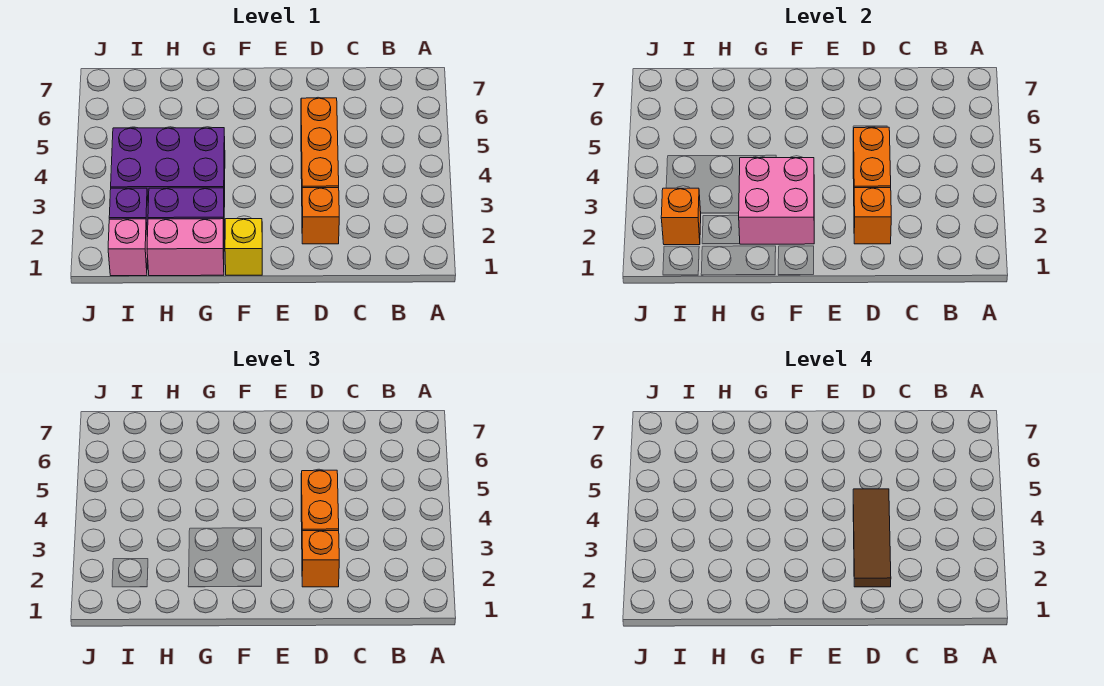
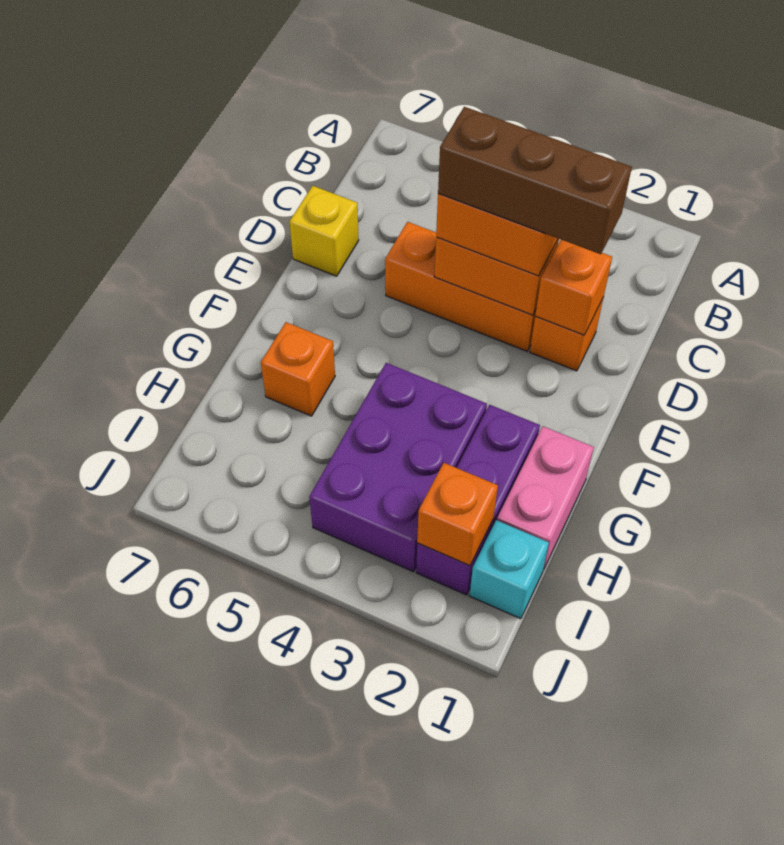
orange 1x1 brick [302,531,339,587] -> orange 1x1 brick moved to [261,322,335,416]
brown 1x3 tile [853,489,891,587] -> brown 1x3 brick [438,107,632,254]
yellow 1x1 brick [225,219,262,275] -> yellow 1x1 brick moved to [289,186,359,276]
pink 2x2 brick [739,158,814,244] -> none
pink 1x1 brick [108,219,148,276] -> cyan 1x1 brick [470,520,549,619]

